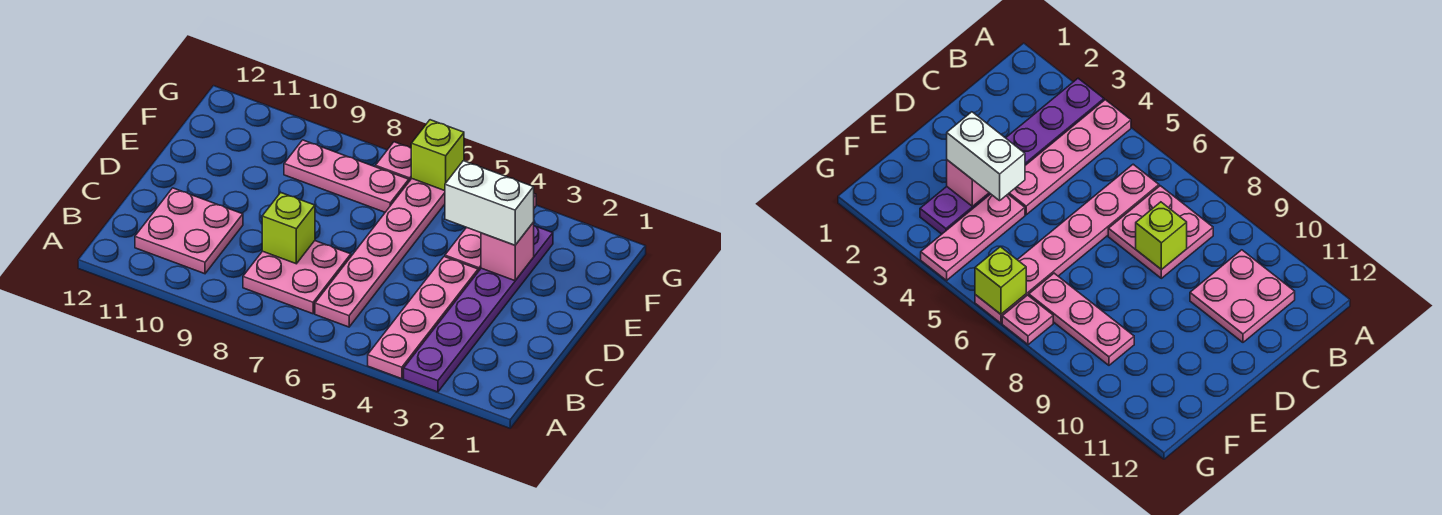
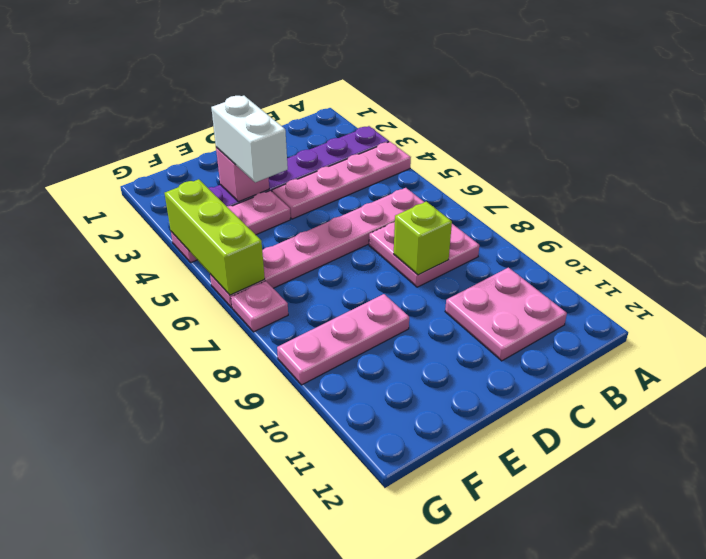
pink 1x3 plate [284,140,409,212] -> pink 1x3 plate turned to [277,294,409,385]
lime 1x1 brick [411,120,464,191] -> lime 1x3 brick [165,179,265,295]

